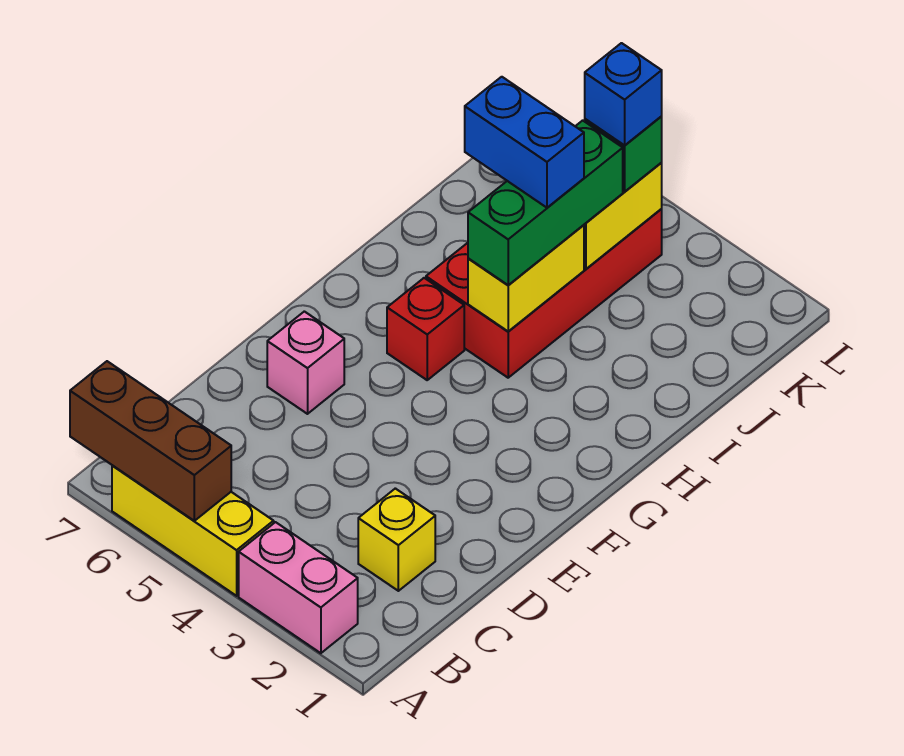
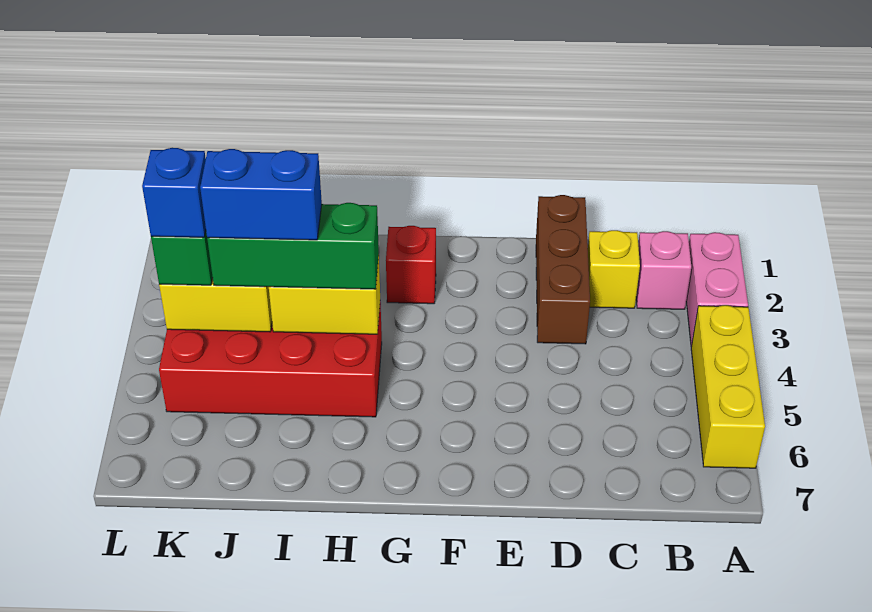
brown 1x3 brick [70,361,231,521] -> brown 1x3 brick moved to [536,195,590,344]
pink 1x1 brick [267,311,344,414] -> pink 1x1 brick moved to [636,231,691,309]
red 1x1 brick [387,278,464,380] -> red 1x1 brick moved to [386,226,436,304]
blue 1x2 brick [465,77,584,208] -> blue 1x2 brick turned to [200,149,322,240]

